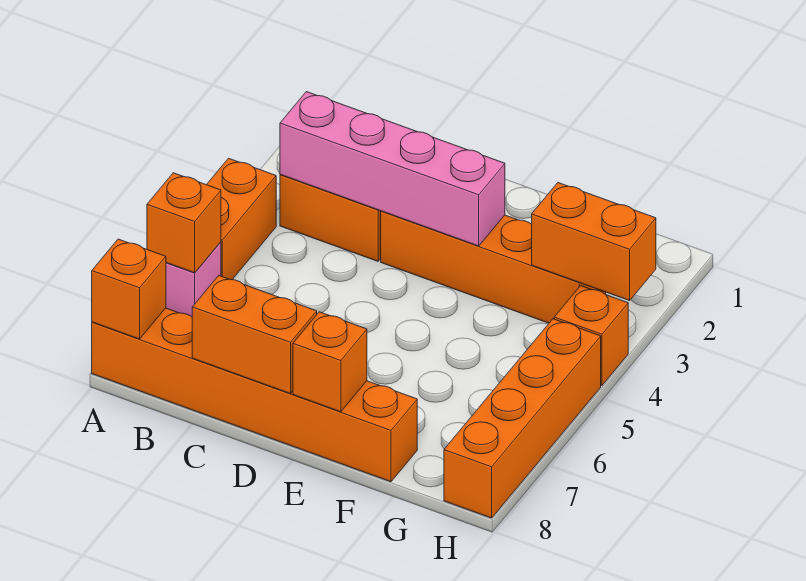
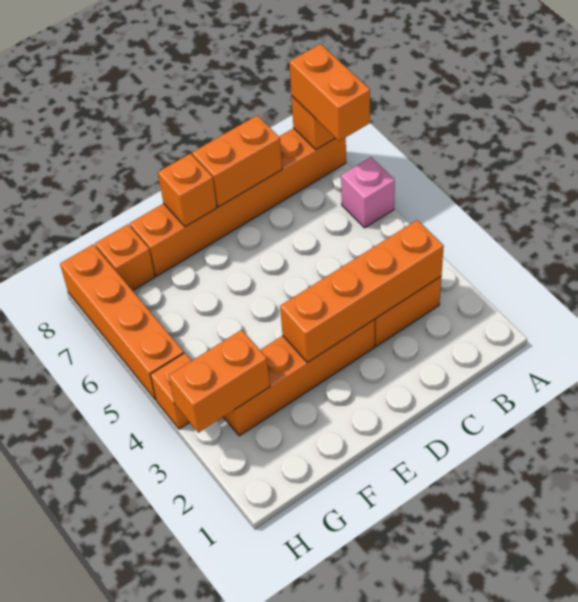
orange 1x2 brick [207,158,276,280] -> orange 1x2 brick moved to [289,44,370,141]
orange 1x1 brick [147,173,221,273] -> orange 1x1 brick moved to [95,224,155,291]
pink 1x4 brick [280,92,505,246] -> orange 1x4 brick [280,220,444,363]

